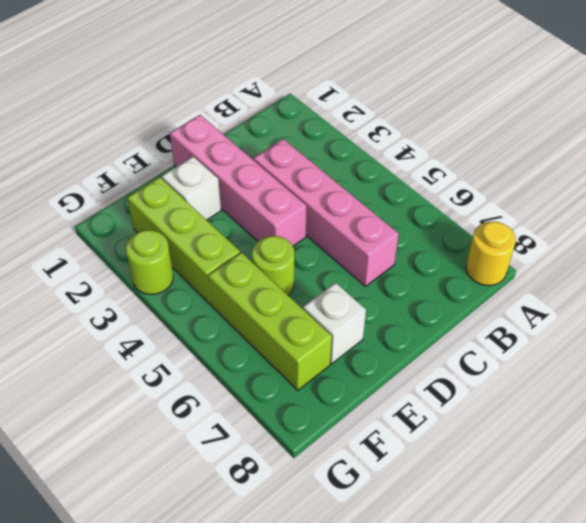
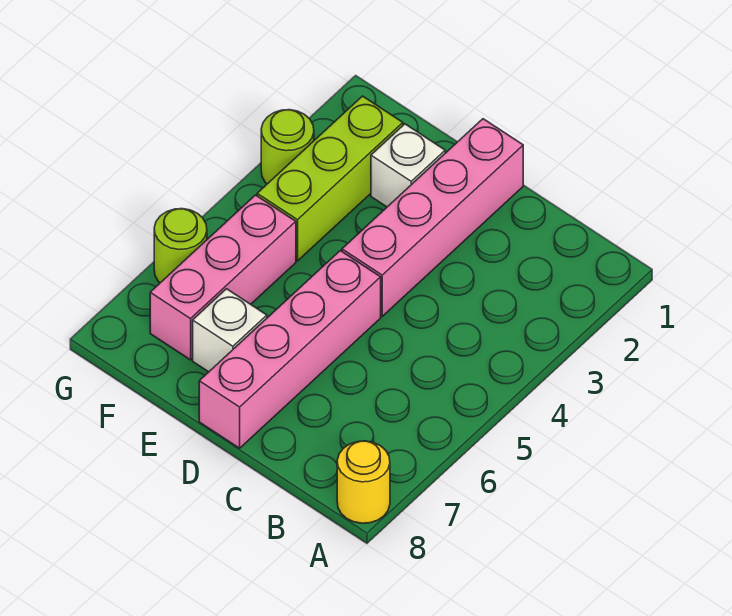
pink 1x4 brick [253,139,399,286] -> pink 1x4 brick moved to [199,251,381,448]
lime 1x1 round brick [252,236,294,295] -> lime 1x1 round brick moved to [154,209,207,283]
lime 1x3 brick [208,252,332,390] -> pink 1x3 brick [150,195,296,360]

